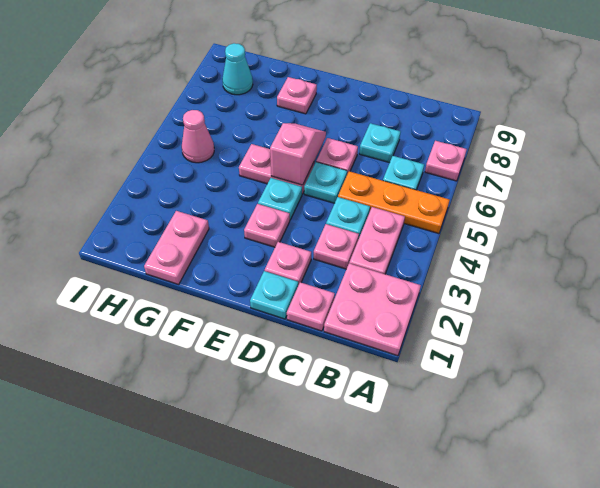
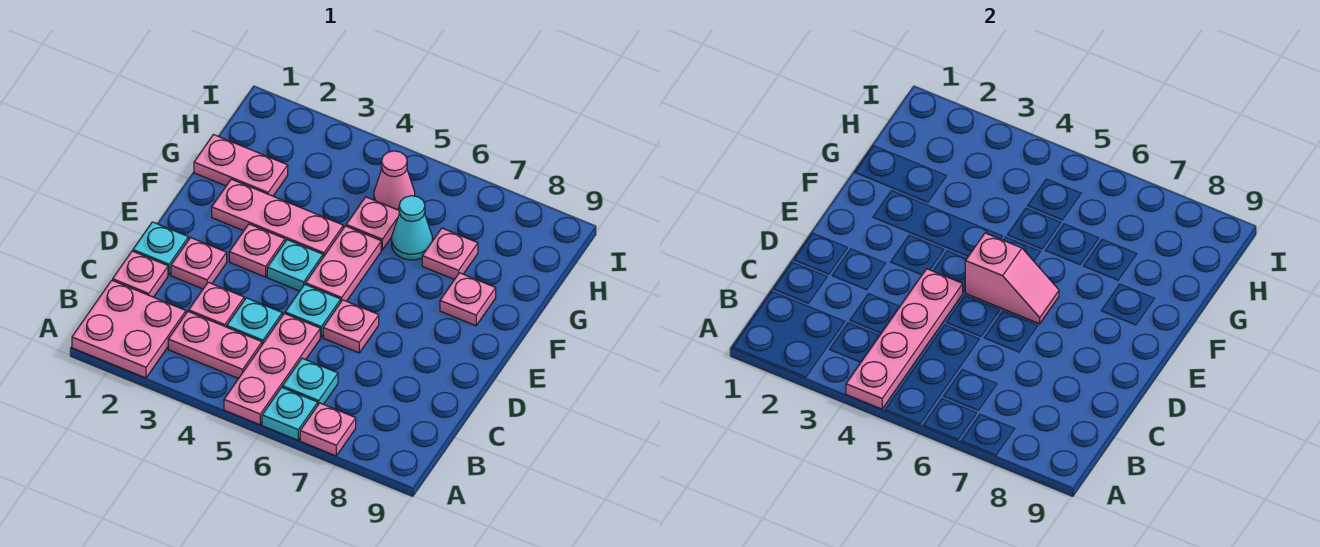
none -> pink 1x4 plate [846,269,963,409]
orange 1x3 plate [338,171,450,234] -> pink 1x3 plate [224,313,320,425]
cyan 1x1 plate [359,123,400,163] -> cyan 1x1 plate moved to [262,387,318,440]
none -> pink 1x3 plate [212,179,343,257]
none -> pink 1x1 plate [346,197,399,250]
none -> pink 1x1 plate [422,228,478,280]
cyan 1x1 cone [222,43,253,95] -> cyan 1x1 cone moved to [392,196,432,260]

